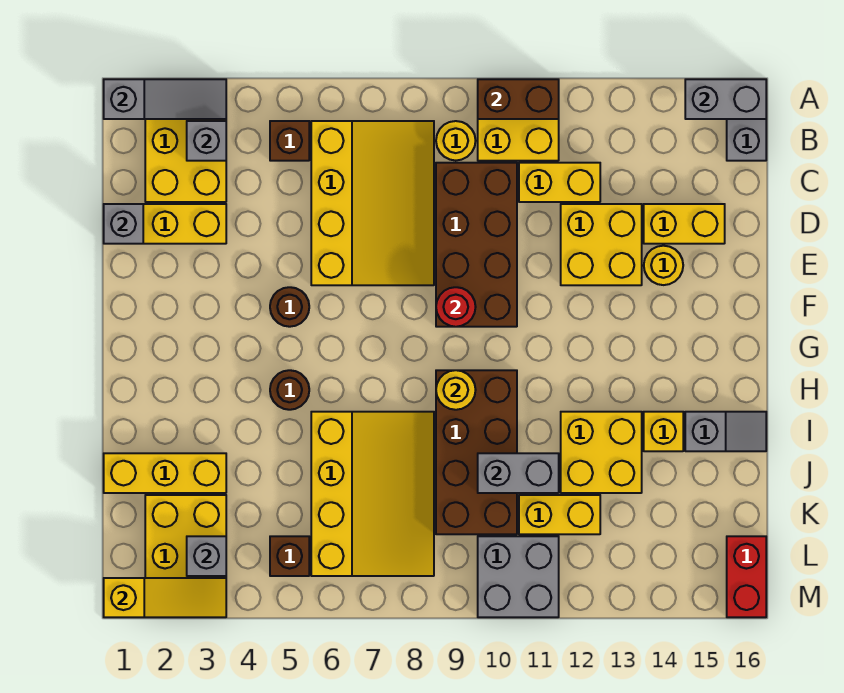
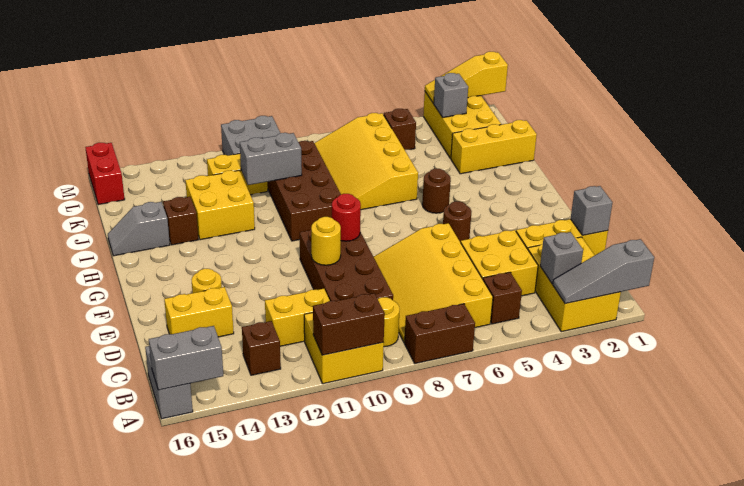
none -> brown 1x2 brick [404,304,475,363]
none -> brown 1x1 brick [242,321,281,375]
yellow 2x2 brick [561,204,642,285] -> yellow 2x2 brick moved to [461,230,538,296]
yellow 1x1 round brick [436,370,476,410] -> yellow 1x1 round brick moved to [311,217,341,265]
yellow 1x1 brick [644,412,683,451] -> brown 1x1 brick [163,197,198,245]

